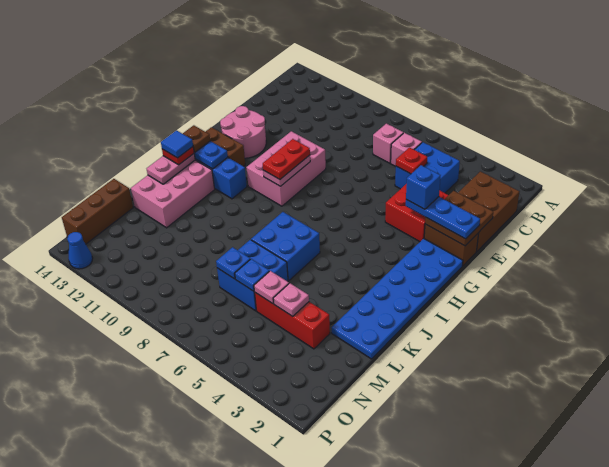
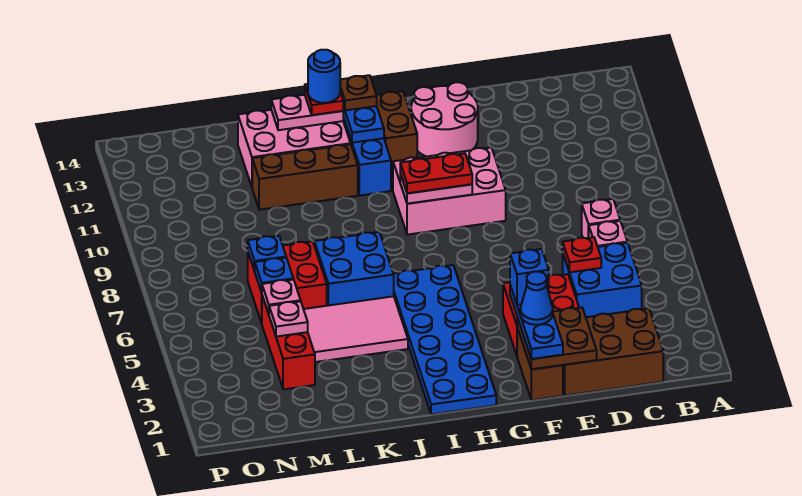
blue 2x6 plate [332,238,463,359] -> blue 2x6 plate turned to [393,265,496,414]
none -> pink 2x3 tile [304,296,408,362]
blue 1x1 tile [161,130,193,158] -> blue 1x1 round brick [308,50,340,103]
blue 2x2 brick [217,240,288,311] -> red 2x2 brick [248,241,327,323]
brown 1x3 brick [62,179,133,244] -> brown 1x3 brick moved to [252,144,358,210]
blue 1x1 cone [67,232,93,269] -> blue 1x1 cone moved to [520,271,553,325]

